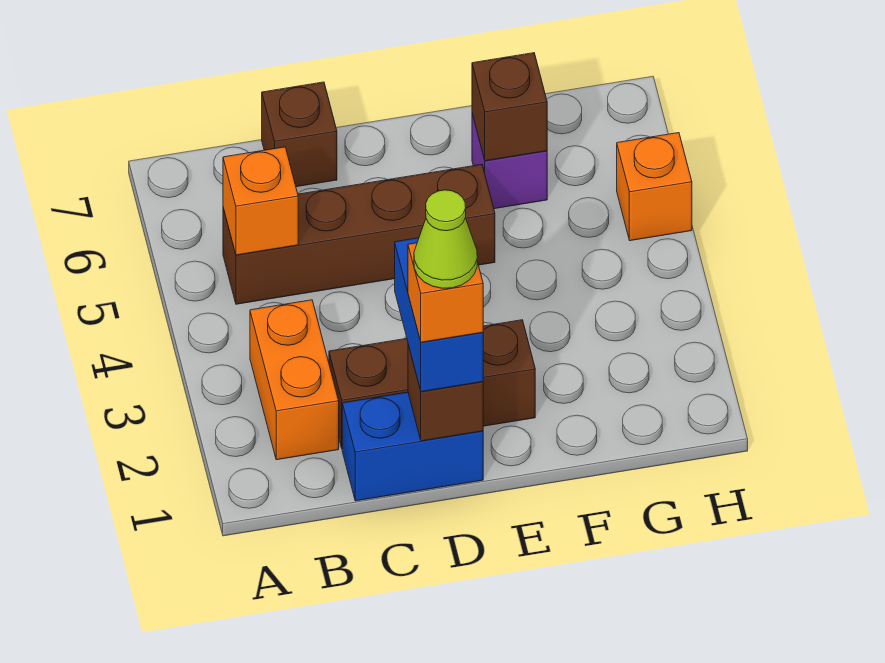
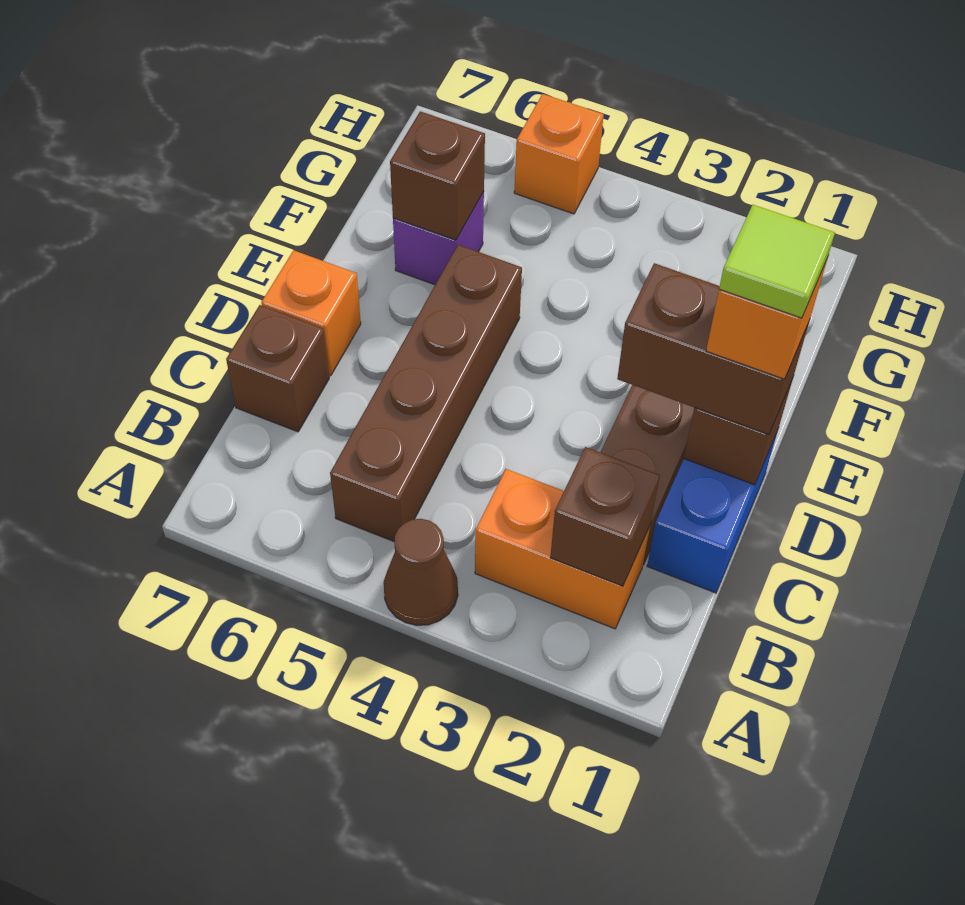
none -> brown 1x1 cone [384,519,458,625]
none -> brown 1x1 brick [550,447,660,586]
orange 1x1 brick [223,147,298,255] -> orange 1x1 brick moved to [261,250,361,376]
blue 1x2 brick [395,238,483,392] -> brown 1x2 brick [617,263,810,435]
lime 1x1 cone [414,190,477,288] -> lime 1x1 tile [719,205,835,318]

